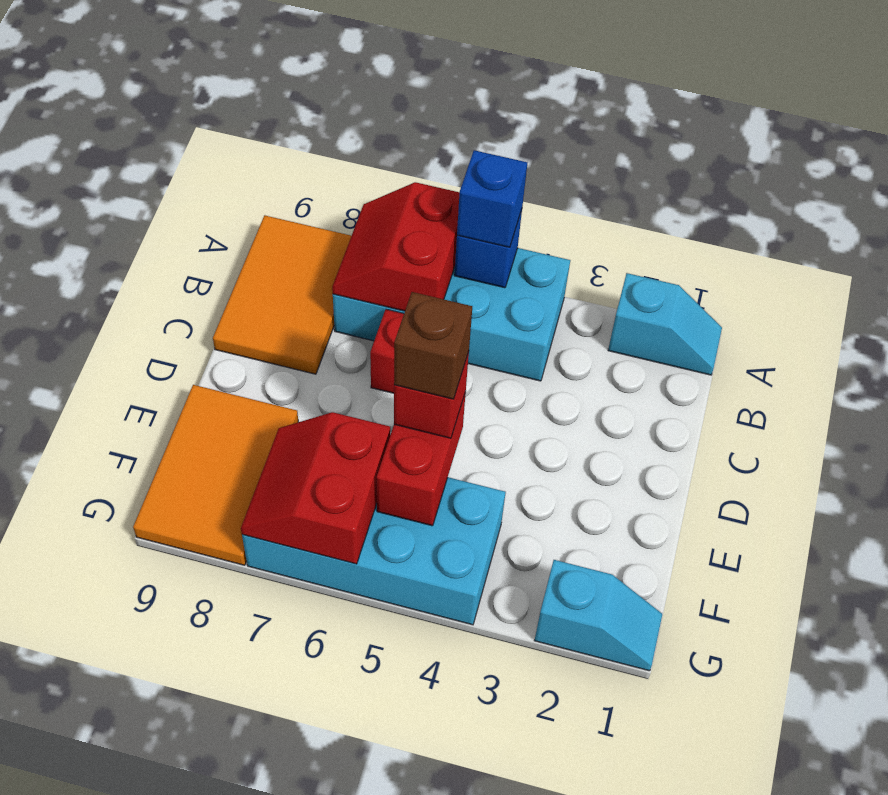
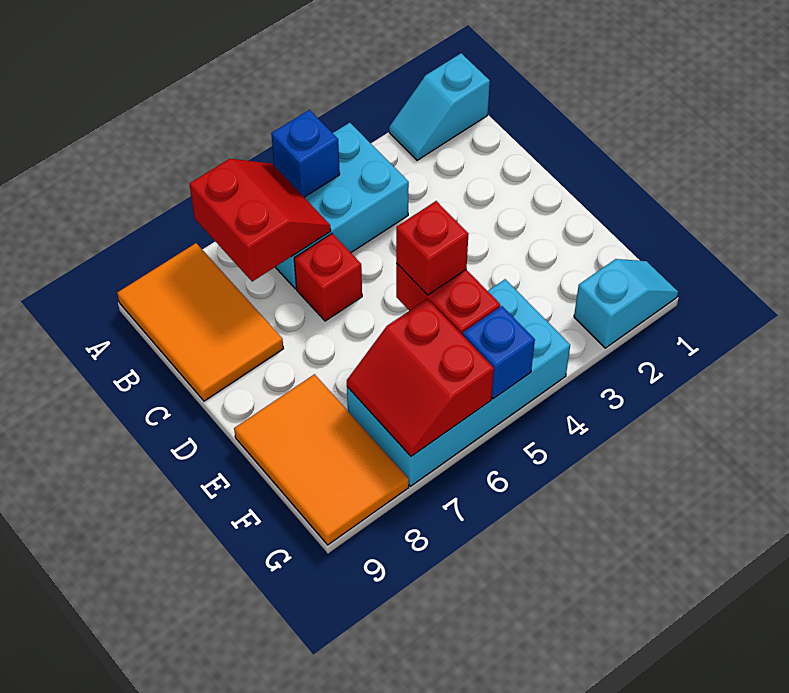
cyan 1x2 slope [608,273,722,375] -> cyan 1x2 slope turned to [389,53,490,160]
cyan 2x4 brick [333,248,570,381] -> cyan 2x3 brick [276,123,409,289]
blue 1x1 brick [457,150,527,247] -> blue 1x1 brick moved to [463,306,535,399]
red 2x2 slope [332,182,460,311] -> red 2x2 slope turned to [189,159,331,282]
brown 1x1 brick [394,292,472,399] -> none

